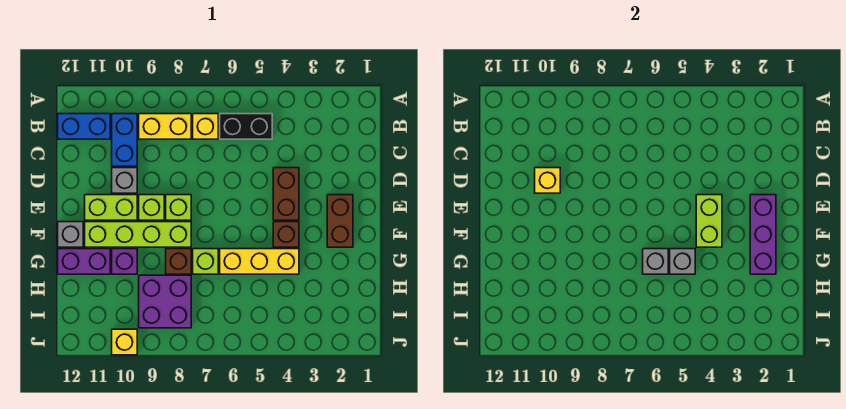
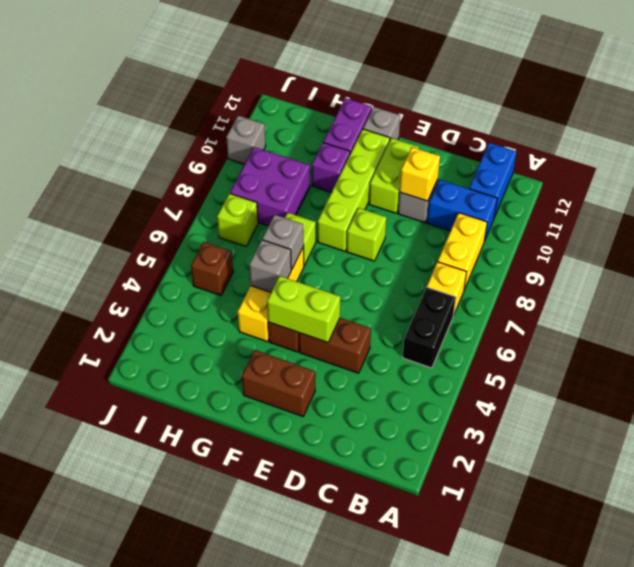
purple 1x3 brick [750,195,776,274] -> none
lime 1x1 brick [139,195,164,220] -> lime 1x1 brick moved to [217,194,258,246]
brown 1x1 brick [166,249,191,274] -> brown 1x1 brick moved to [191,242,233,296]
yellow 1x1 brick [112,329,137,355] -> grey 1x1 brick [226,116,266,164]

